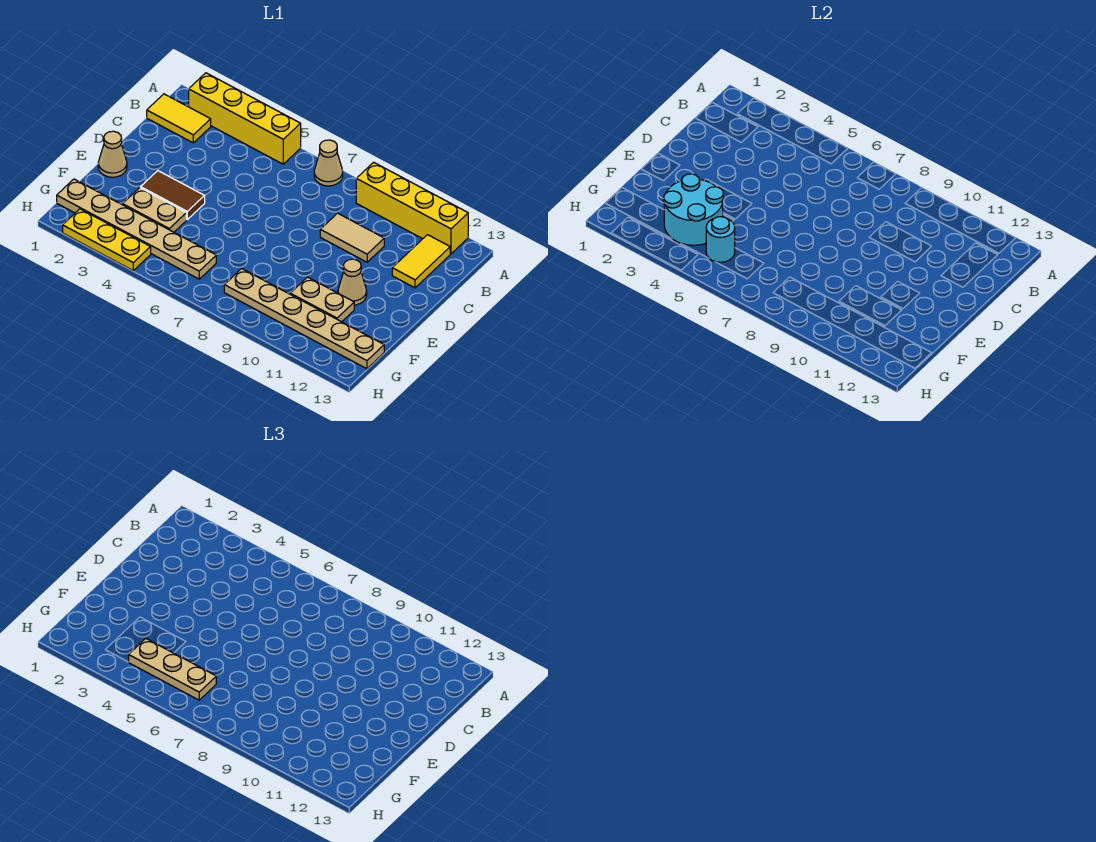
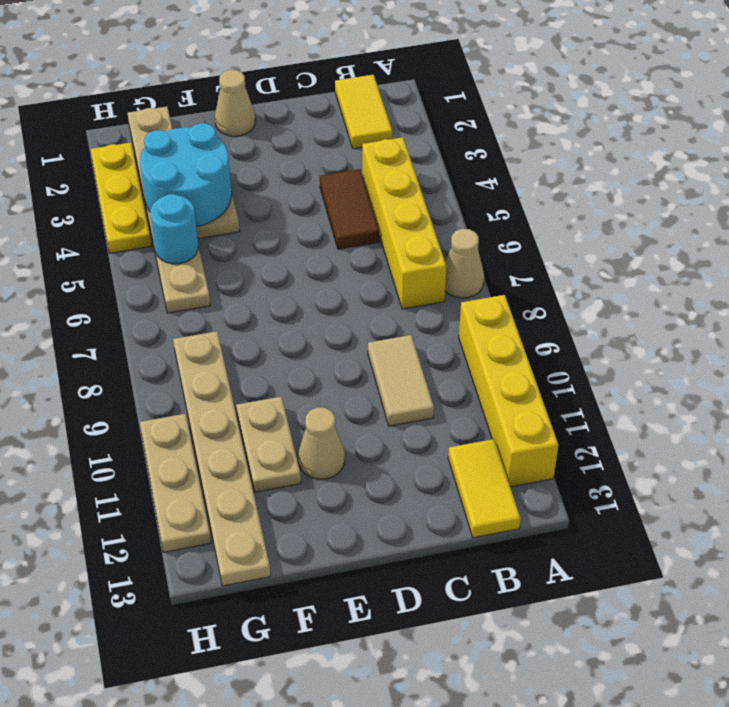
yellow 1x4 brick [189,73,301,164] -> yellow 1x4 brick moved to [362,137,446,309]
yellow 1x2 tile [392,235,450,288] -> yellow 1x2 tile turned to [448,439,521,538]
brown 1x2 tile [141,171,205,219] -> brown 1x2 tile moved to [320,169,379,249]
tan 1x3 plate [129,638,216,700] -> tan 1x3 plate moved to [140,414,211,552]

